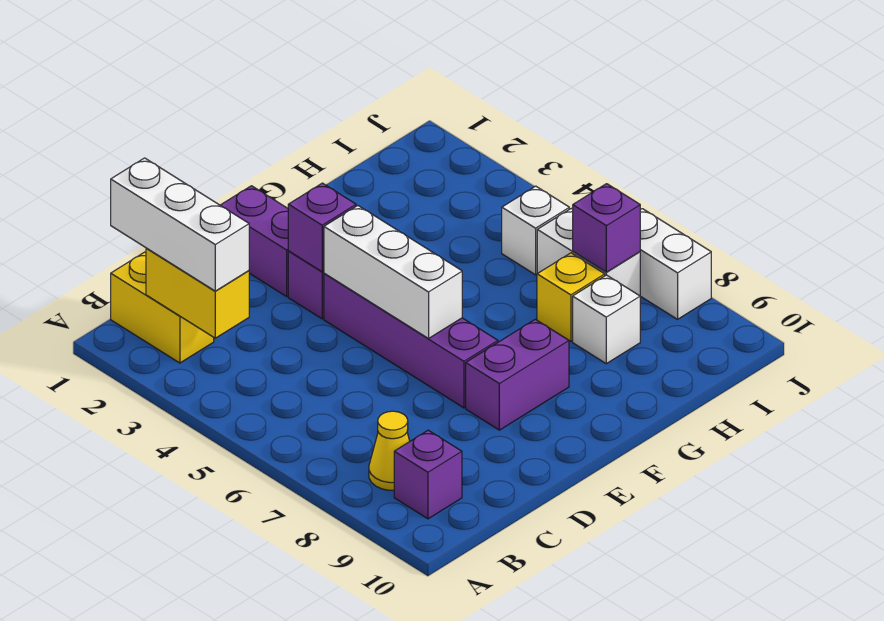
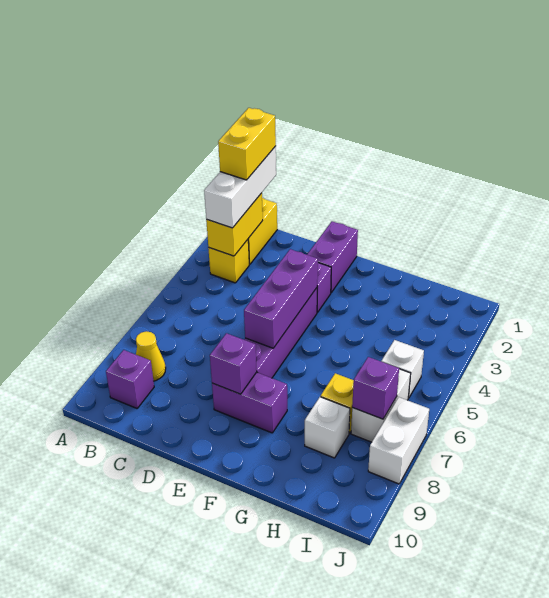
none -> yellow 1x2 brick [218,108,276,180]
none -> yellow 1x1 brick [208,240,249,283]
purple 1x1 brick [288,183,356,272] -> purple 1x1 brick moved to [210,333,257,394]
white 1x3 brick [324,206,462,338] -> purple 1x3 brick [244,249,318,348]

